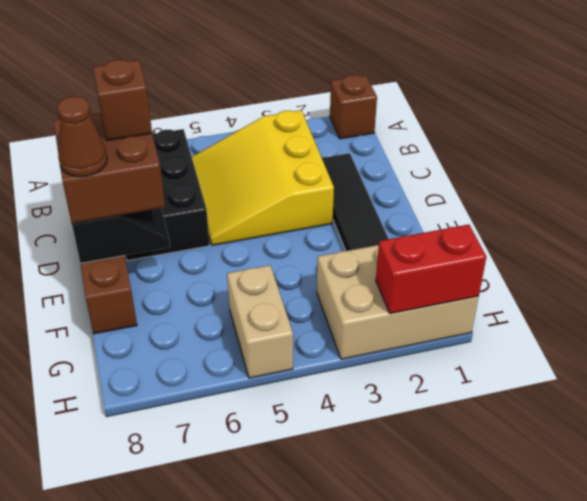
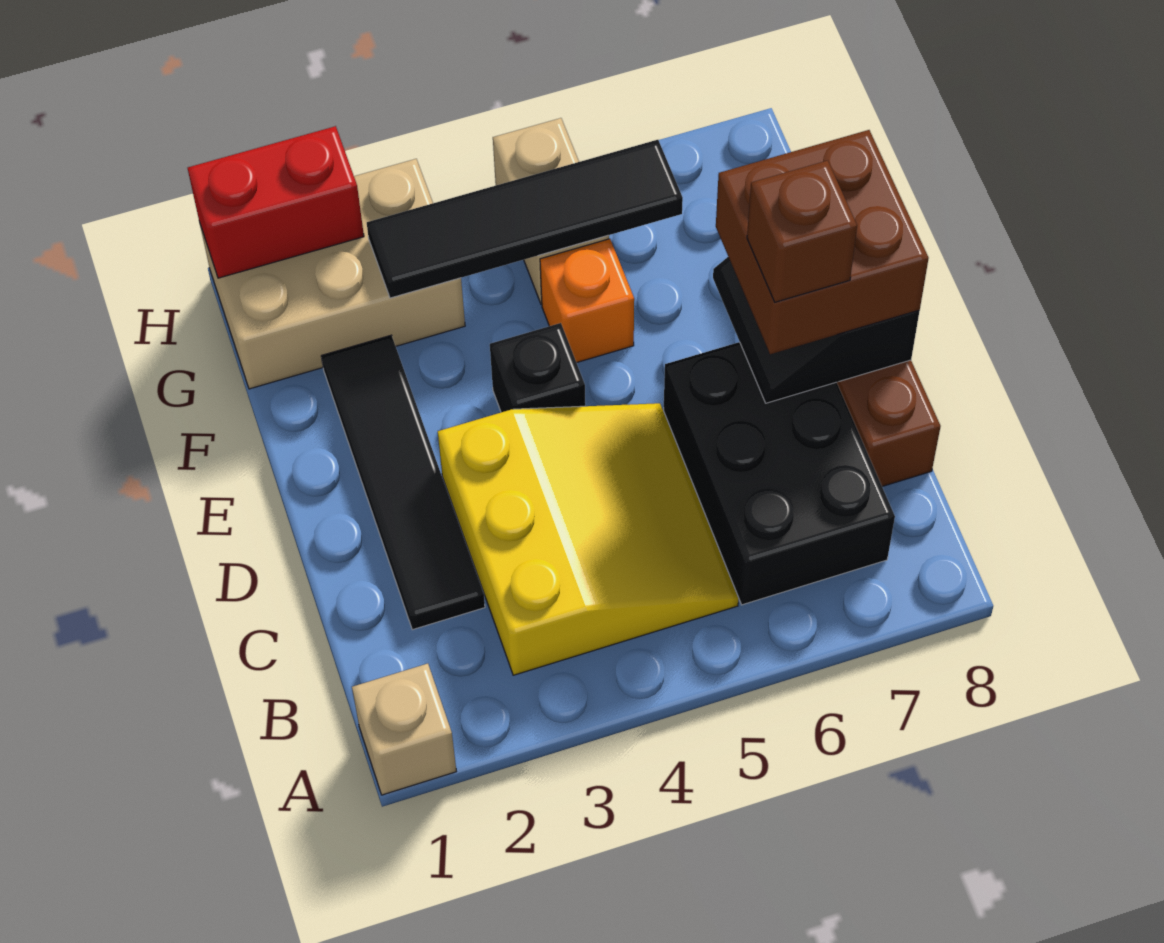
brown 1x1 brick [330,75,377,139] -> tan 1x1 brick [352,664,456,795]
none -> black 1x1 brick [490,323,585,412]
brown 1x1 cone [57,97,107,177] -> none
none -> orange 1x1 brick [540,239,634,363]
none -> black 1x4 tile [367,140,683,298]

